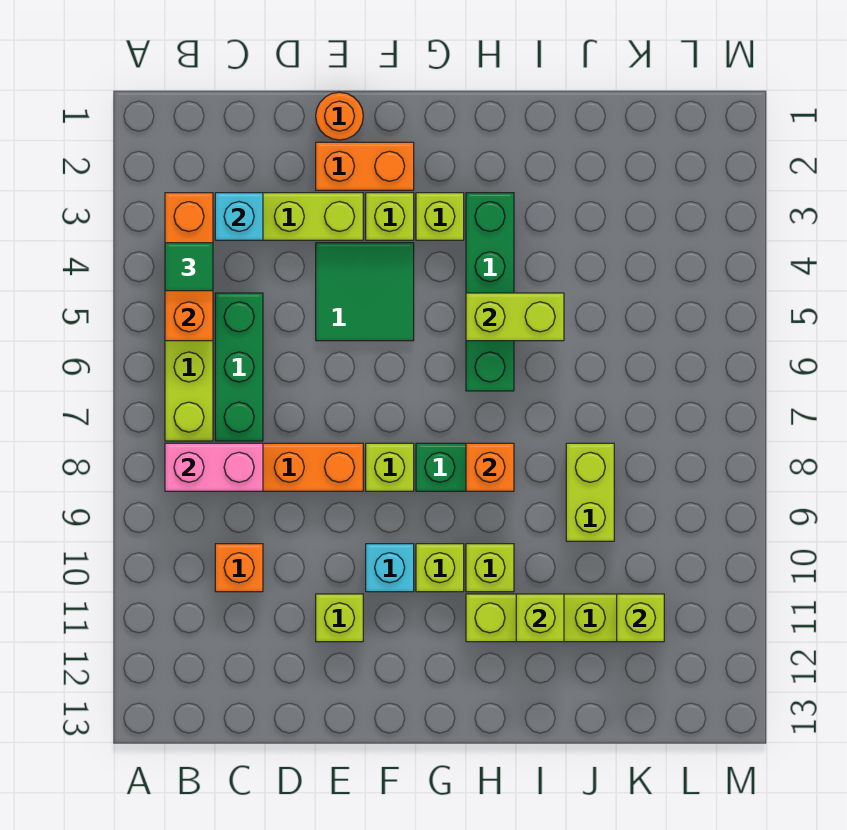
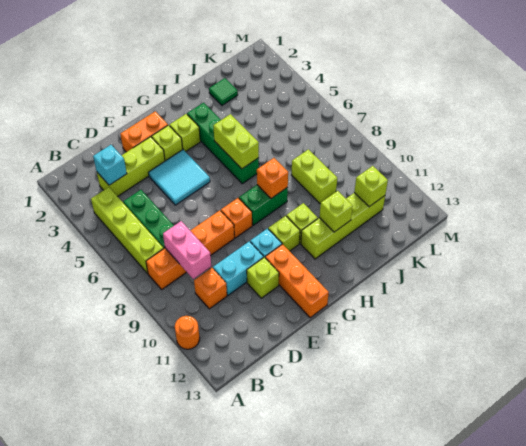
orange 1x3 brick [165,193,213,341] -> orange 1x3 brick moved to [265,244,329,318]
green 1x1 tile [165,243,213,291] -> green 1x1 tile moved to [209,78,238,105]
pink 1x2 brick [165,443,263,491] -> pink 1x2 brick turned to [163,221,211,279]
none -> cyan 1x2 brick [213,241,264,295]
orange 1x1 round brick [316,92,363,140] -> orange 1x1 round brick moved to [175,316,200,349]
green 2x2 tile [316,243,414,341] -> cyan 2x2 tile [148,150,210,205]
lime 1x1 brick [366,443,414,491] -> orange 1x1 brick [221,198,252,238]
lime 1x2 brick [466,293,564,341] -> lime 1x2 brick turned to [213,114,259,169]

